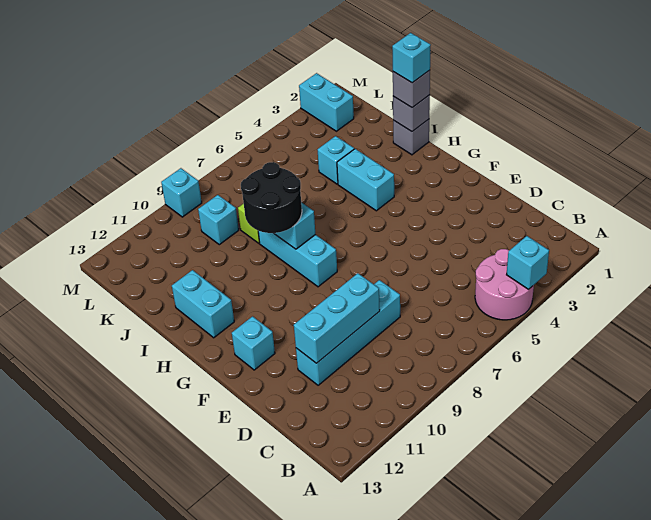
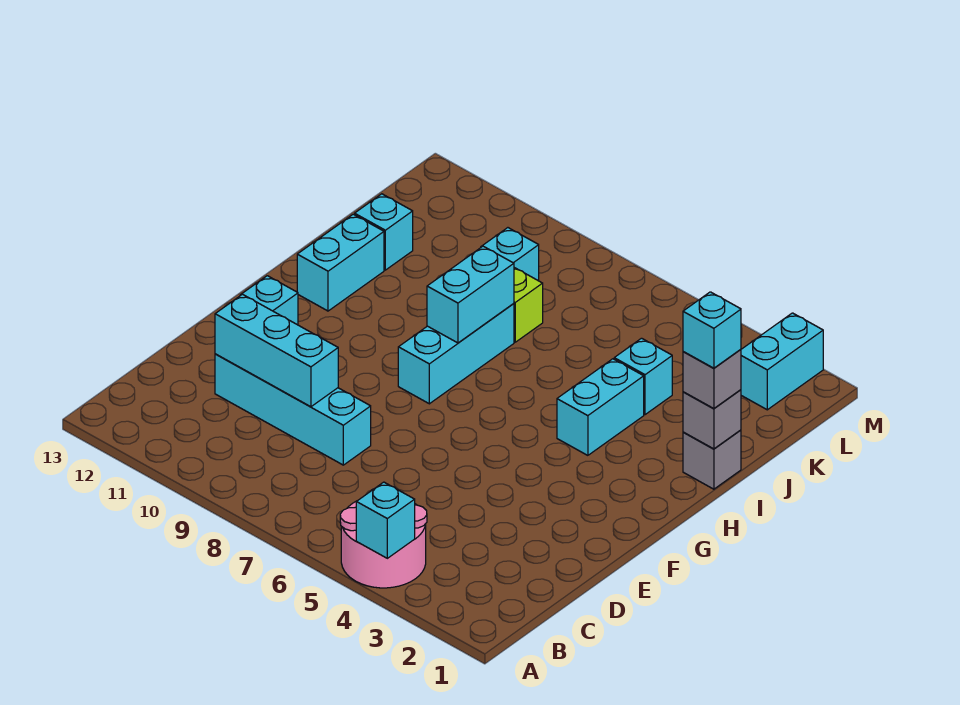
black 2x2 round brick [241,162,302,233] -> none
cyan 1x1 brick [161,168,202,217] -> cyan 1x1 brick moved to [355,194,413,270]

